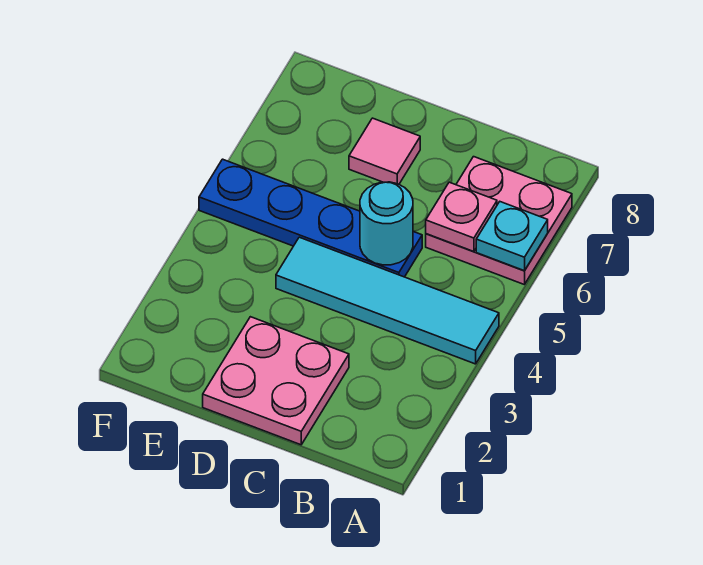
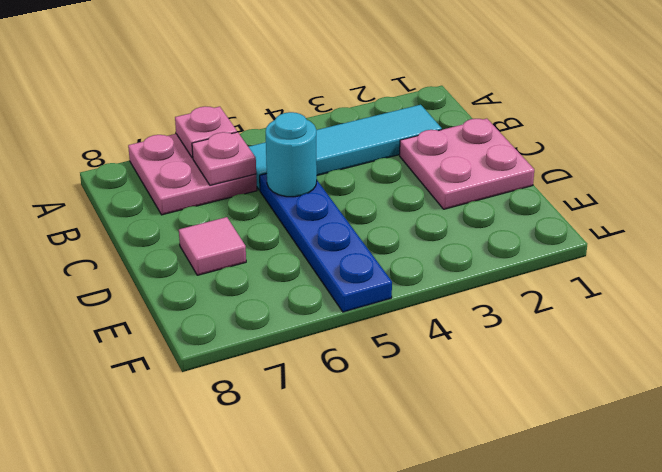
cyan 1x4 tile [276,237,499,364] -> cyan 1x4 tile turned to [248,105,442,190]
cyan 1x1 plate [476,202,548,271] -> pink 1x1 plate [175,106,237,158]

